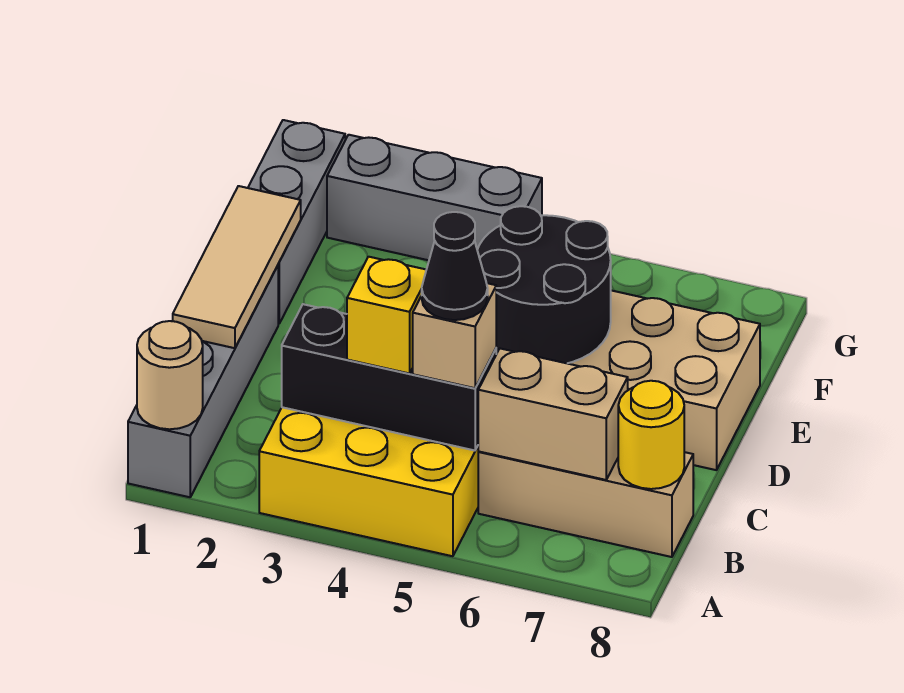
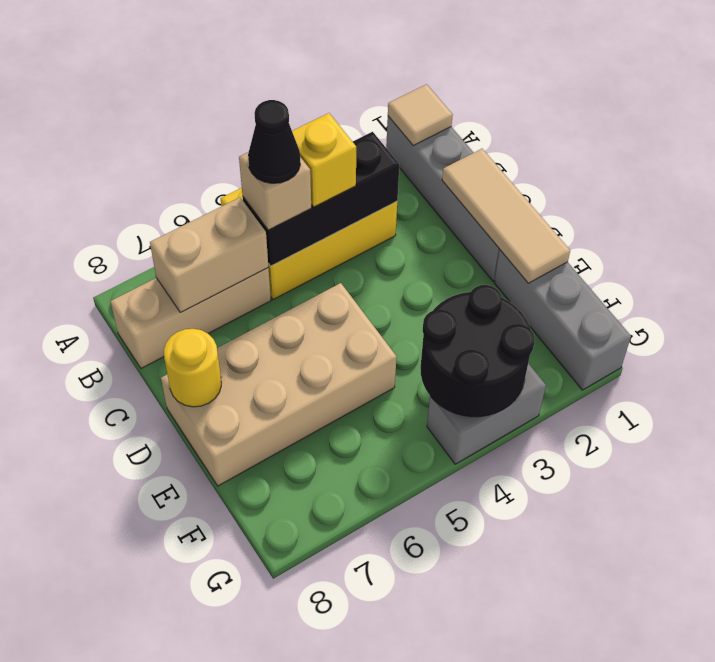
tan 1x1 round brick [137,321,203,429] -> tan 1x1 tile [388,84,453,145]
yellow 1x1 round brick [618,381,684,489] -> yellow 1x1 round brick moved to [164,329,221,407]
black 2x2 round brick [477,206,611,363] -> black 2x2 round brick moved to [420,285,535,417]
grey 1x3 brick [327,135,542,260] -> grey 1x2 brick [427,363,546,464]

